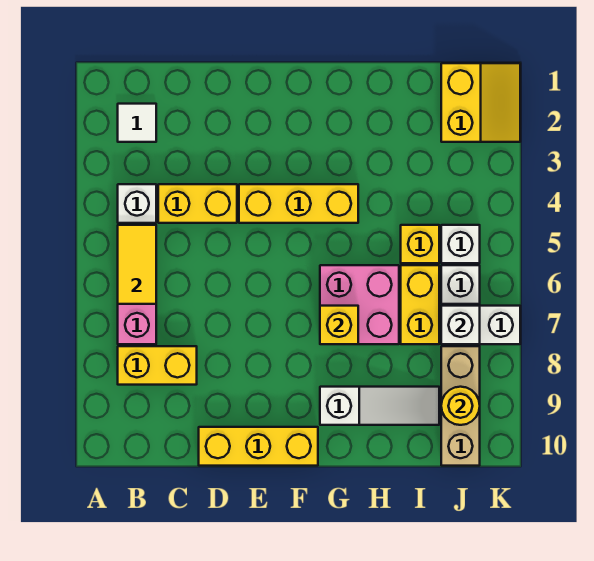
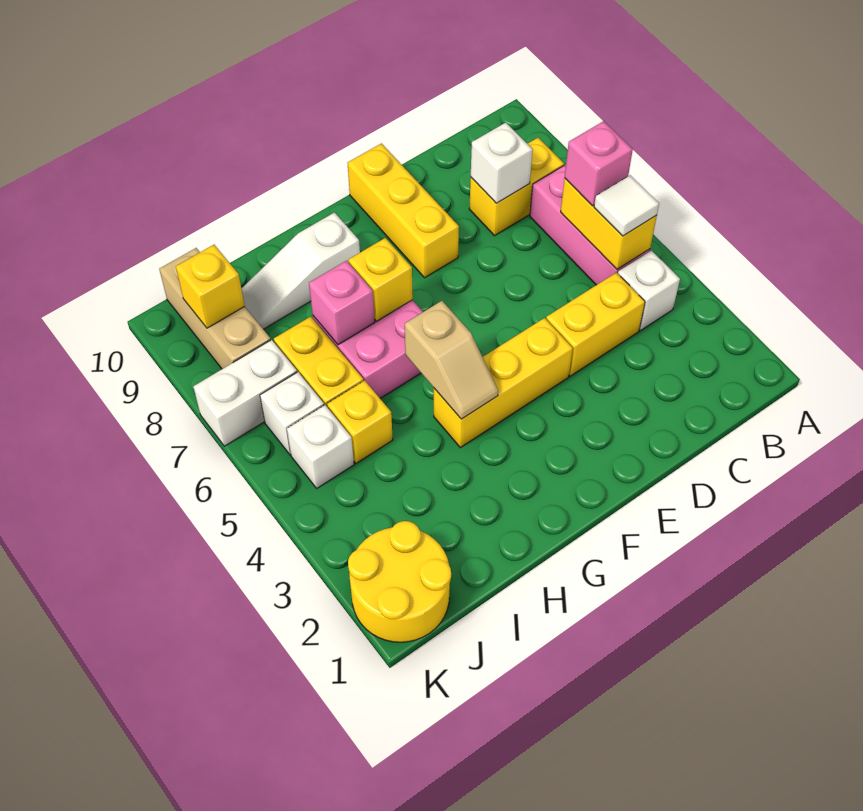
white 1x1 tile [118,104,156,142] -> white 1x1 tile moved to [594,175,659,236]
yellow 1x2 tile [118,225,156,304] -> yellow 1x2 brick [561,179,657,269]
none -> pink 1x1 brick [565,121,633,206]
yellow 1x3 brick [199,427,318,466] -> yellow 1x3 brick turned to [348,143,459,278]
none -> tan 1x2 slope [405,301,498,419]
none -> pink 1x1 brick [309,261,375,345]
yellow 2x2 slope [441,63,520,142] -> yellow 2x2 round brick [348,521,451,642]
white 1x1 brick [441,306,480,344] -> white 1x1 brick moved to [471,122,533,203]
yellow 1x1 round brick [441,387,480,425] -> yellow 1x1 brick [176,245,245,328]

